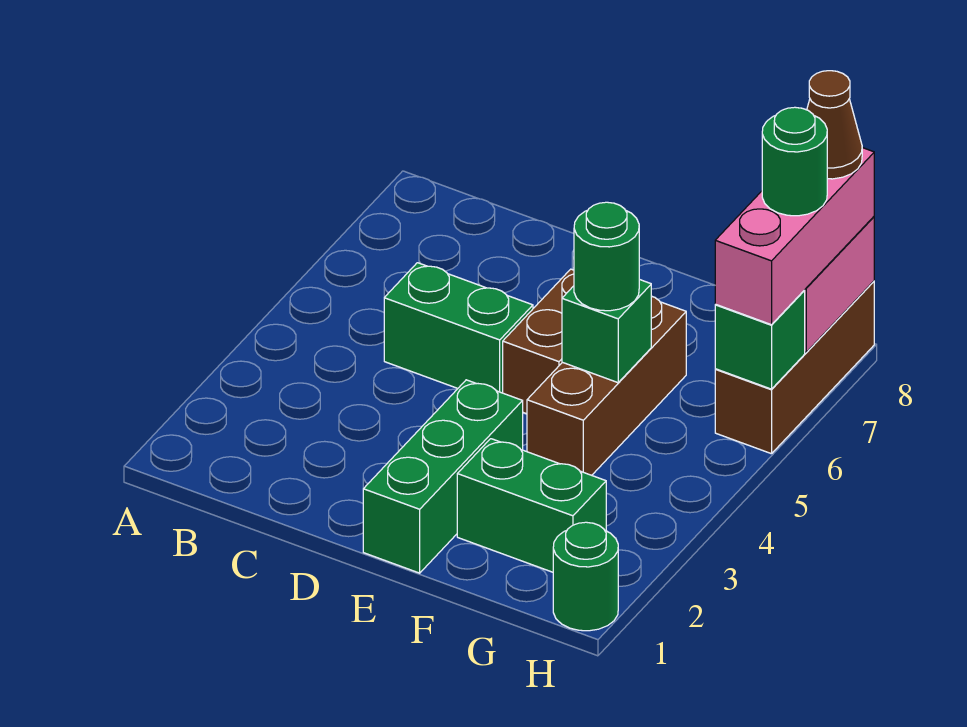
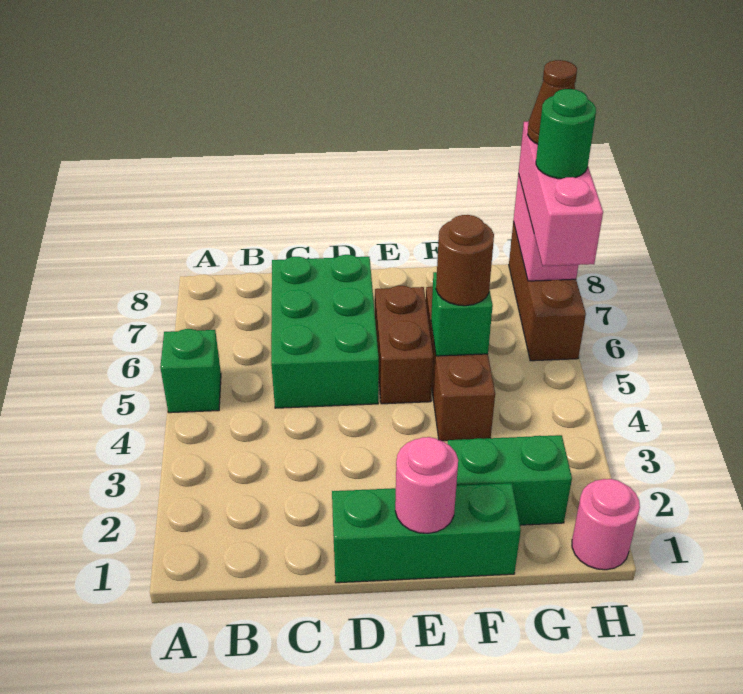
green 1x2 brick [384,263,533,393] -> green 2x3 brick [271,255,379,408]
green 1x3 brick [363,380,523,573] -> green 1x3 brick turned to [332,483,521,583]
none -> pink 1x1 round brick [395,437,458,533]
green 1x1 round brick [574,202,639,311] -> brown 1x1 round brick [436,215,494,306]
green 1x1 round brick [553,522,618,631] -> pink 1x1 round brick [572,479,640,570]
green 1x1 brick [715,291,805,389] -> green 1x1 brick moved to [160,329,221,413]

